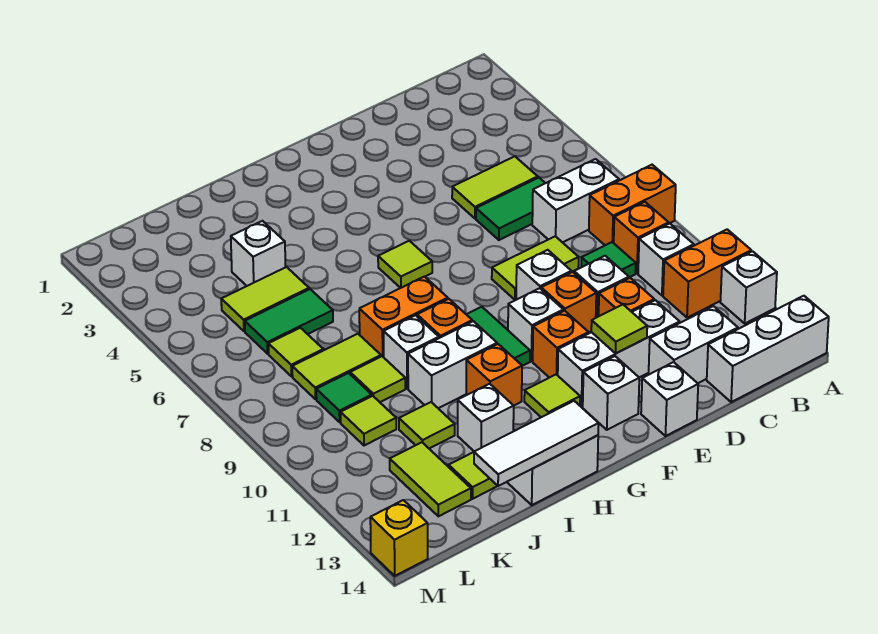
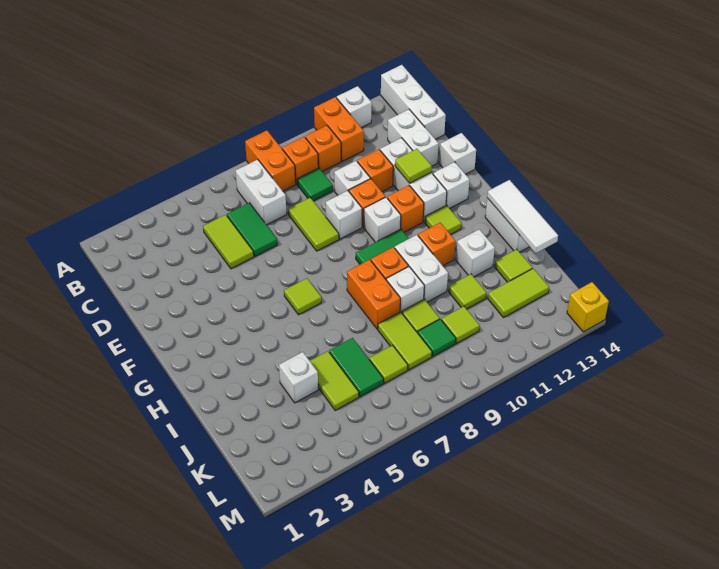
white 1x1 brick [638,223,694,295] -> orange 1x1 brick [305,126,341,171]

